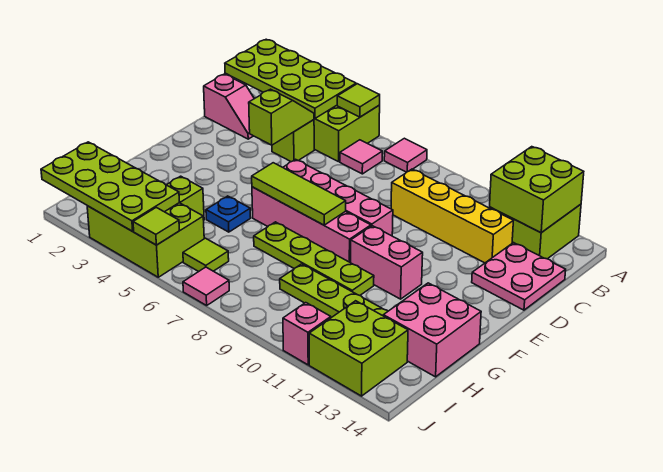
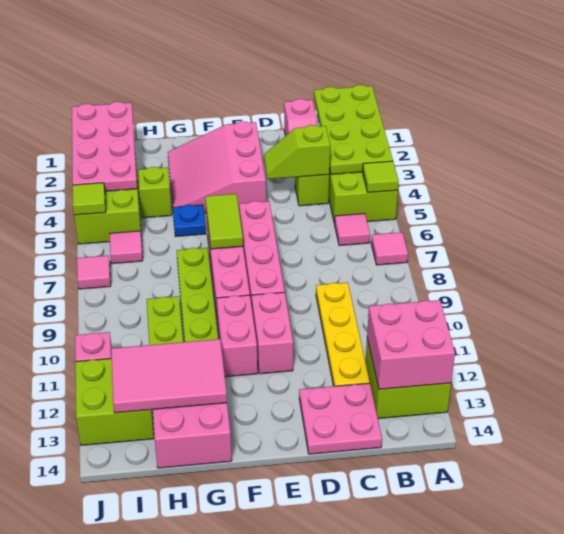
lime 2x2 brick [490,147,584,233] -> pink 2x2 brick [367,300,455,389]
lime 1x2 slope [249,89,314,145] -> lime 1x2 slope turned to [264,125,330,179]
yellow 1x4 brick [391,169,513,263] -> yellow 1x4 plate [316,283,370,386]
none -> pink 3x3 slope [168,121,266,213]
none -> pink 1x2 brick [252,292,293,374]
lime 1x3 tile [252,163,346,225] -> lime 1x2 tile [205,194,243,249]
none -> pink 2x3 tile [111,339,227,413]
lime 2x4 plate [41,142,180,231] -> pink 2x4 plate [72,102,137,191]
lime 1x1 tile [183,238,229,272] -> pink 1x1 tile [110,231,143,264]

